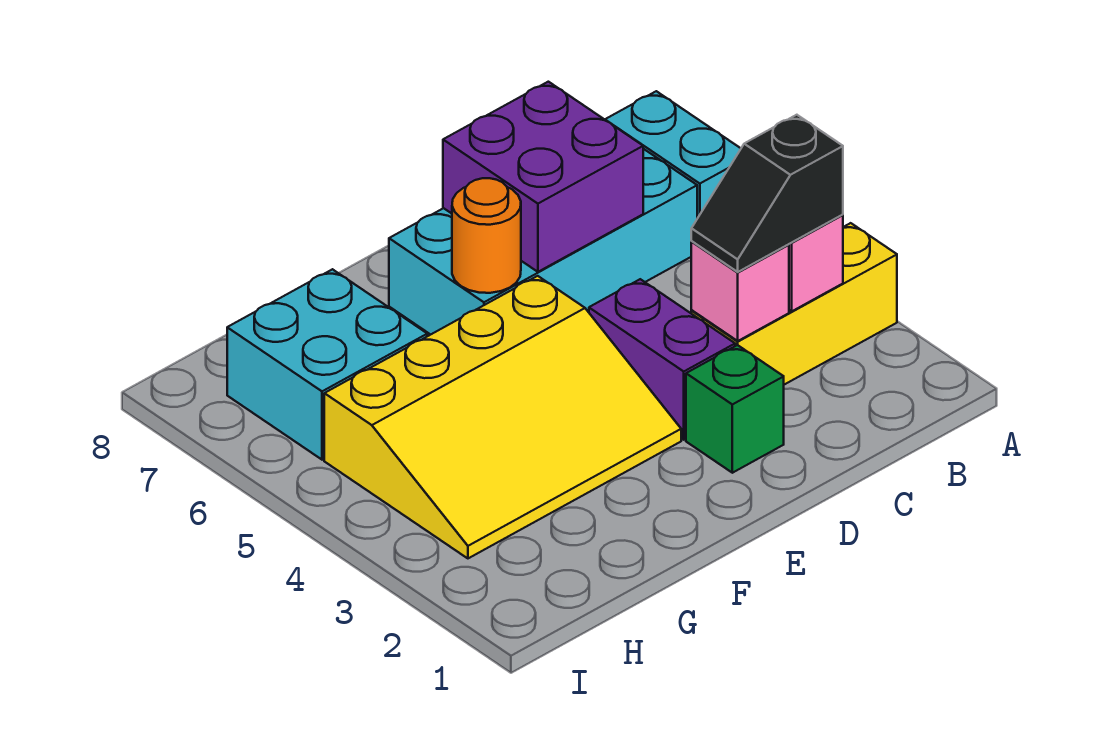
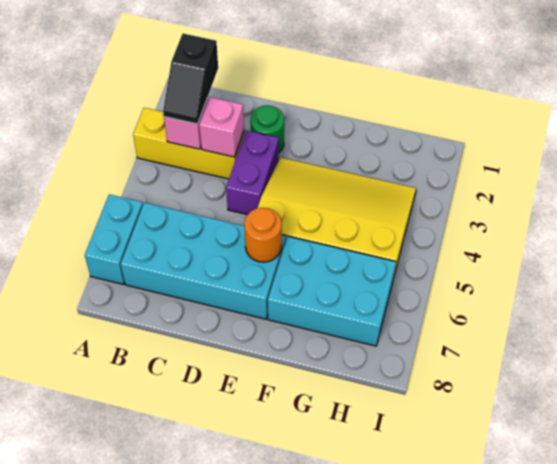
black 1x2 slope [691,115,843,272] -> black 1x2 slope turned to [163,34,218,124]
purple 2x2 brick [443,82,643,272] -> none
green 1x1 brick [686,345,784,473] -> green 1x1 round brick [250,105,284,152]
cyan 2x2 brick [227,269,427,460] -> cyan 2x3 brick [268,236,396,346]

